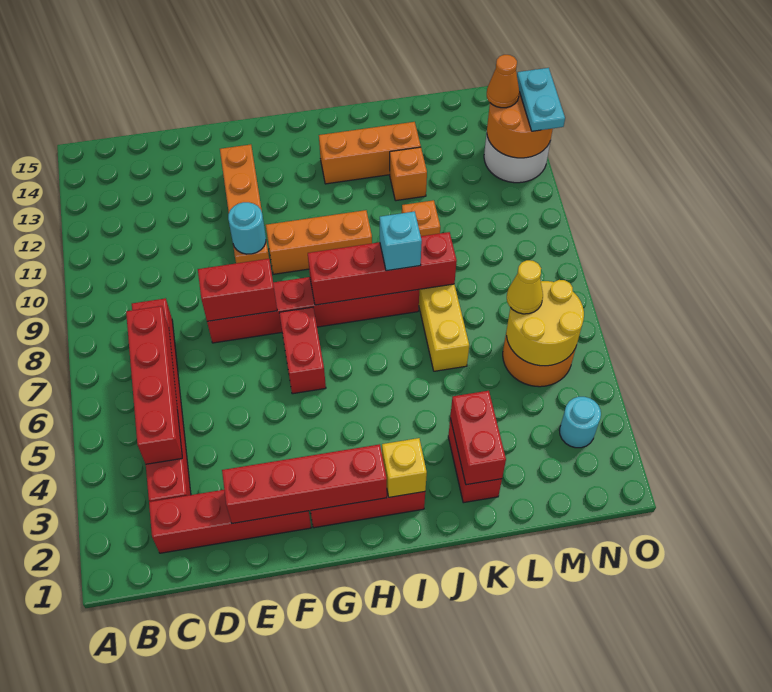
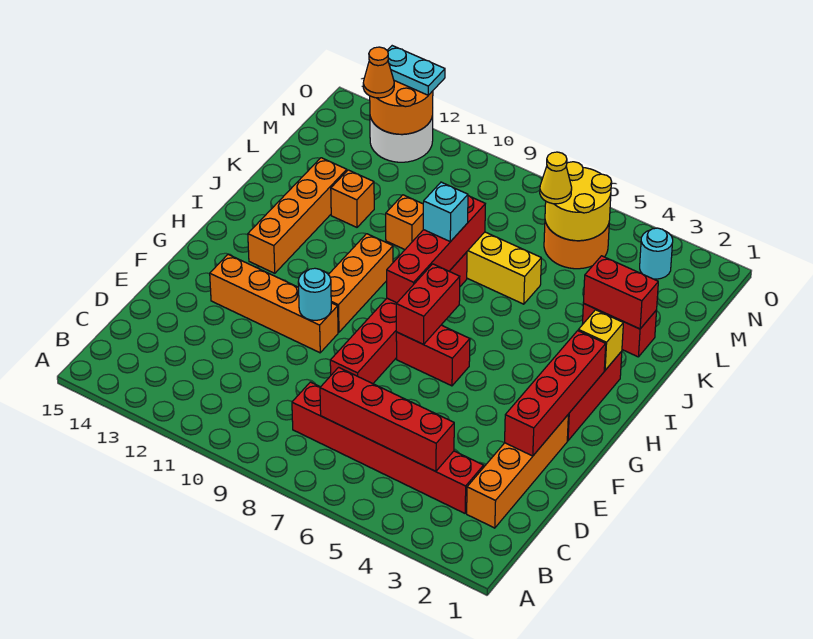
red 1x4 brick [149,490,311,553] -> orange 1x4 brick [467,415,568,528]
red 1x2 brick [198,259,277,321] -> red 1x2 brick moved to [396,264,460,344]
orange 1x3 brick [319,122,421,184] -> orange 1x4 brick [248,158,347,273]

